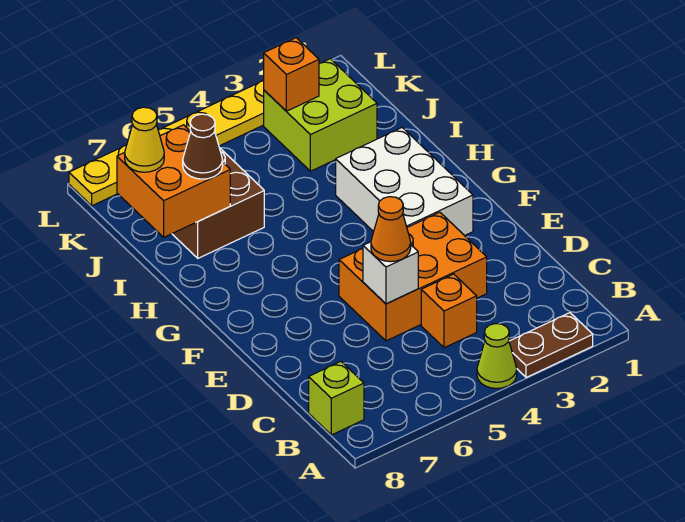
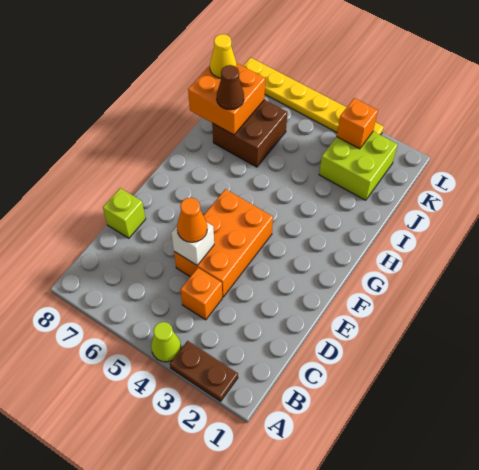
lime 1x1 brick [309,362,364,435] -> lime 1x1 brick moved to [103,188,146,238]
orange 2x3 brick [339,212,487,341] -> orange 2x3 brick turned to [174,189,273,297]
white 2x3 brick [336,128,473,236] -> none

